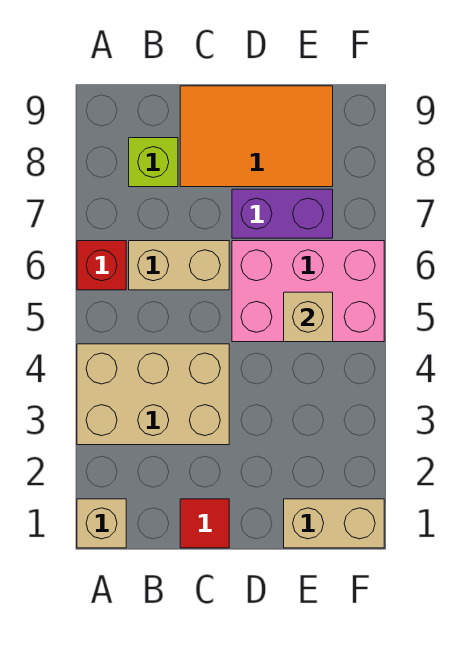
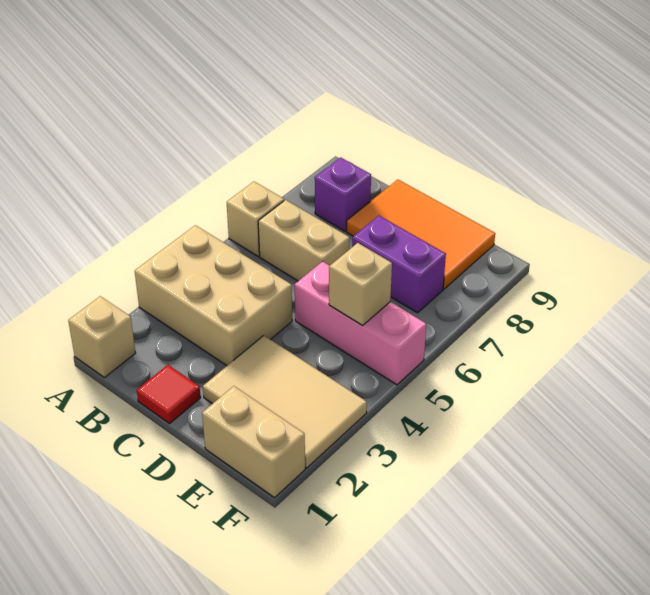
red 1x1 brick [77,241,126,290] -> tan 1x1 brick [227,182,284,256]
lime 1x1 brick [129,138,178,187] -> purple 1x1 brick [315,157,371,231]
none -> tan 2x3 tile [203,336,367,468]
pink 2x3 brick [232,241,384,342] -> pink 1x3 brick [295,261,426,385]

